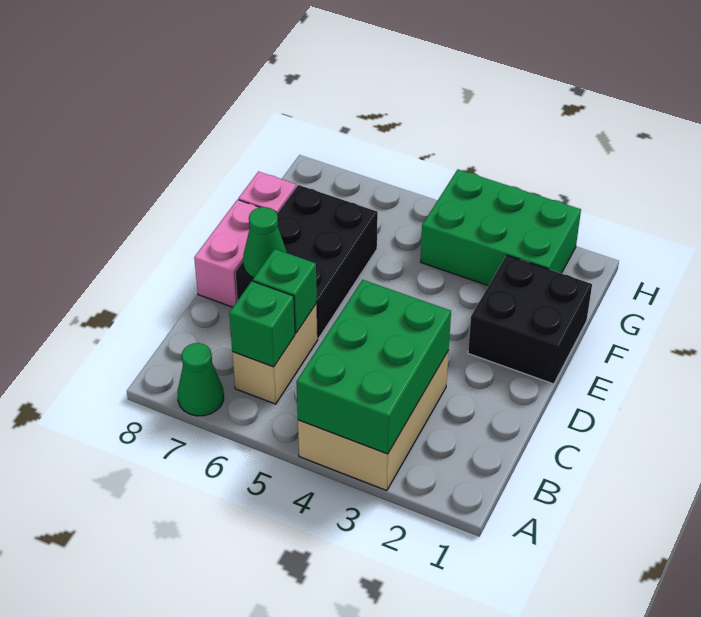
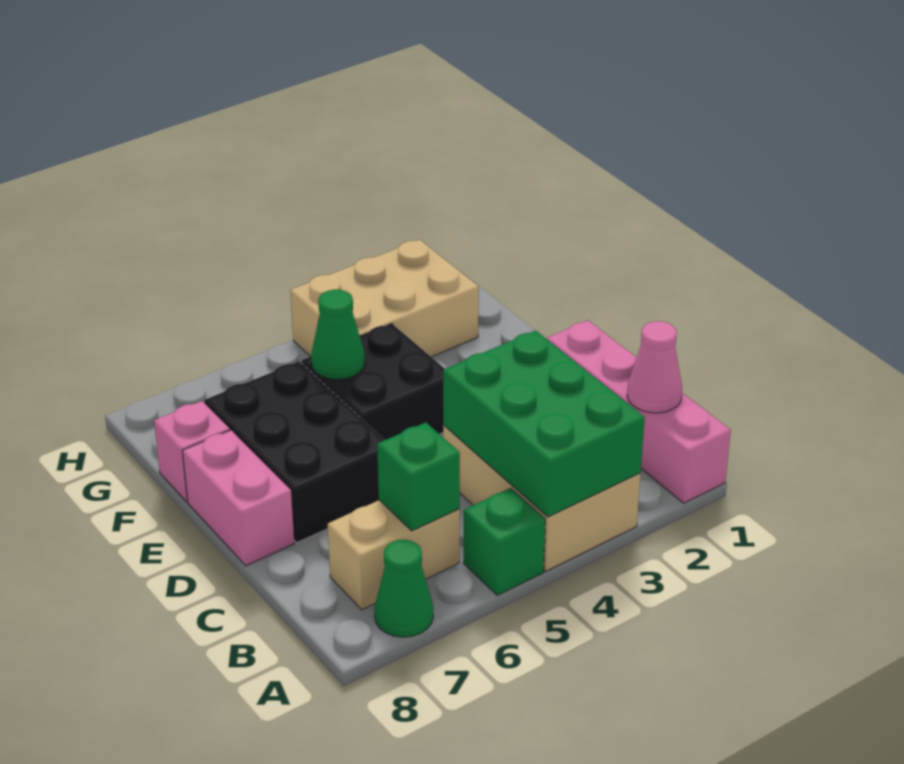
none -> pink 1x4 brick [547,320,731,503]
none -> pink 1x1 cone [627,321,682,413]
tan 1x2 brick [232,303,318,404] -> tan 1x2 brick turned to [328,500,460,610]
green 1x1 brick [253,249,317,333] -> green 1x1 brick moved to [463,488,545,595]
green 1x1 cone [243,207,287,278] -> green 1x1 cone moved to [311,290,365,380]
black 2x2 brick [468,255,592,384] -> black 2x2 brick moved to [302,324,445,440]
green 2x3 brick [421,169,581,286] -> tan 2x3 brick [290,240,479,357]

